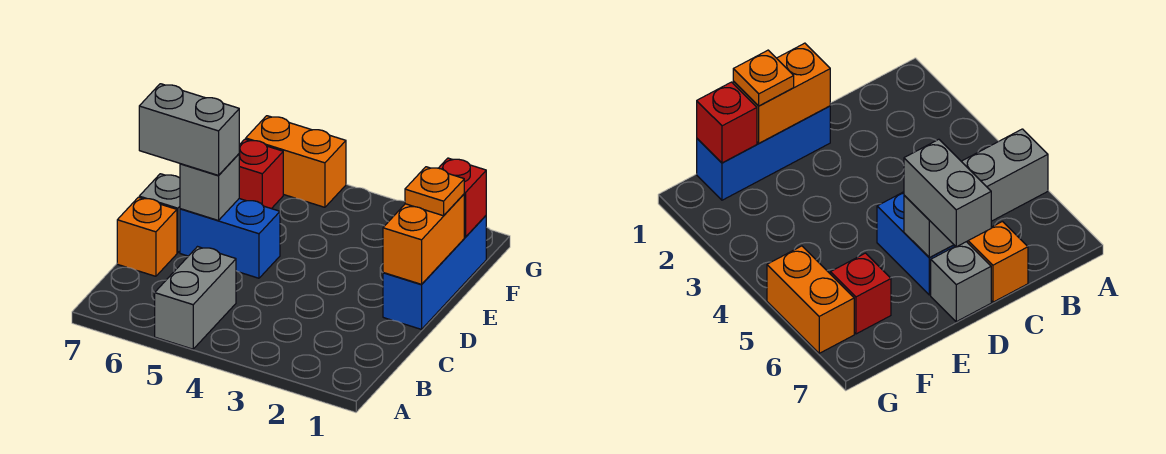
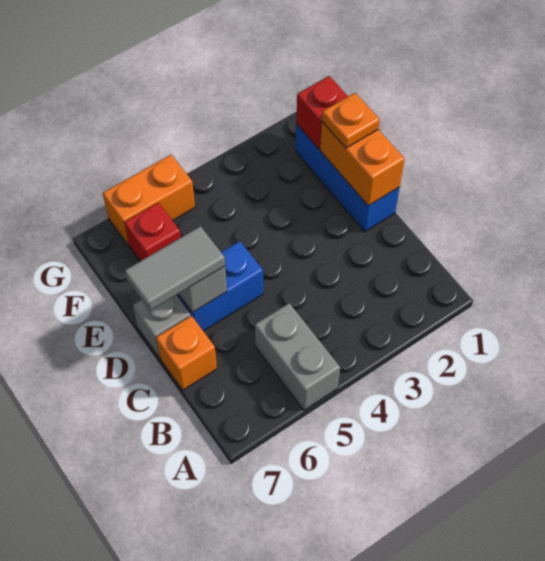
grey 1x2 brick [139,84,239,175] -> grey 1x2 tile [125,226,225,311]

